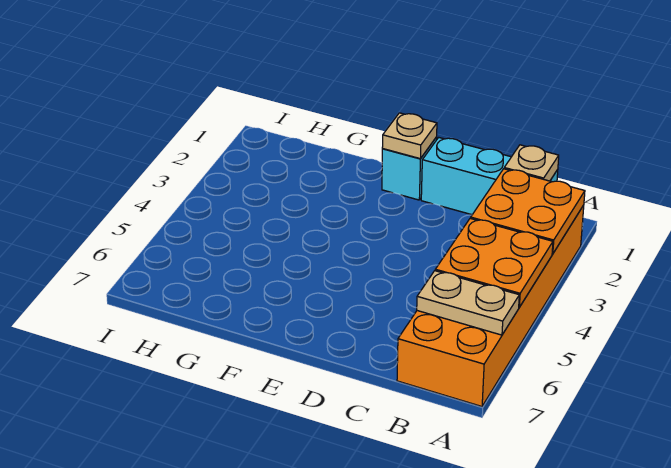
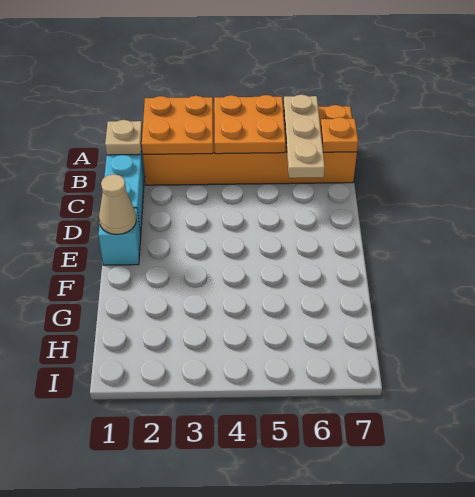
tan 1x2 plate [417,271,519,335] -> tan 1x3 plate [283,95,325,178]
none -> orange 1x1 plate [320,117,358,152]
tan 1x1 plate [382,113,437,159] -> tan 1x1 cone [99,174,136,234]

